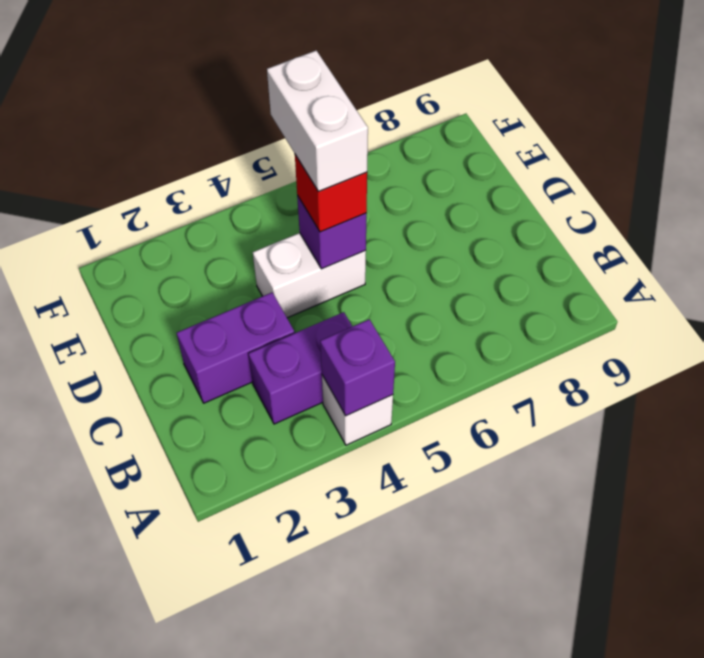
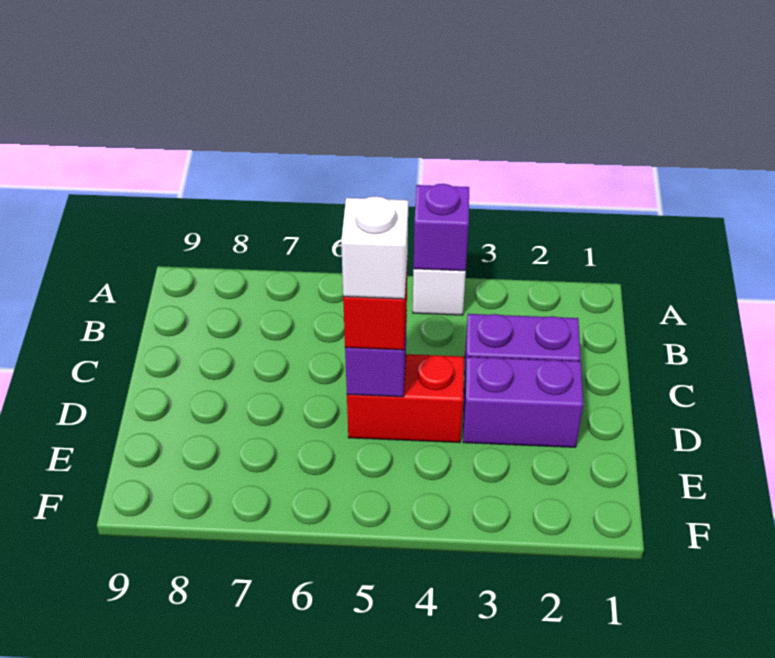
purple 1x2 brick [249,312,352,424] -> purple 1x2 brick moved to [463,357,583,447]
white 1x2 brick [253,233,366,318] -> red 1x2 brick [347,354,464,443]
white 1x2 brick [267,51,368,191] -> white 1x1 brick [341,196,408,299]

